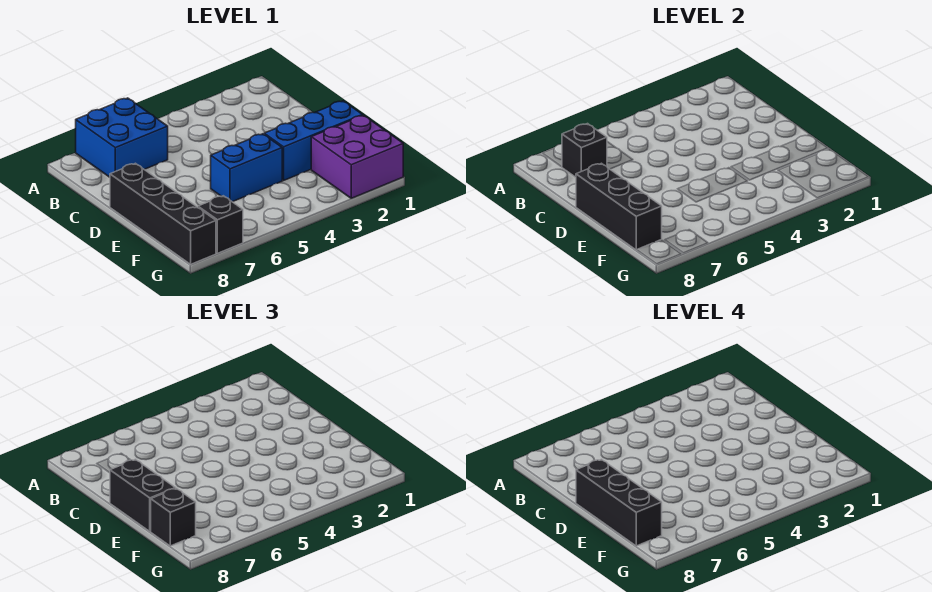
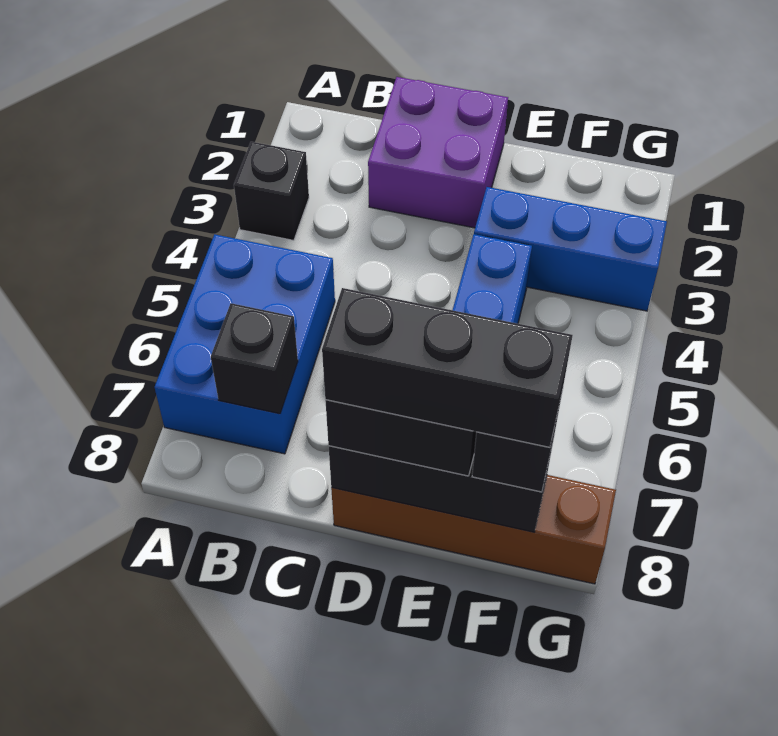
blue 2x2 brick [76,98,168,177] -> blue 2x3 brick [155,234,335,454]
black 1x4 brick [110,163,216,264] -> brown 1x4 brick [331,475,616,584]
blue 1x3 brick [264,101,363,180] -> blue 1x3 brick turned to [474,187,667,311]
purple 2x2 brick [311,115,403,198] -> purple 2x2 brick moved to [368,77,508,228]
black 1x1 brick [198,196,243,253] -> black 1x1 brick moved to [234,142,309,240]

